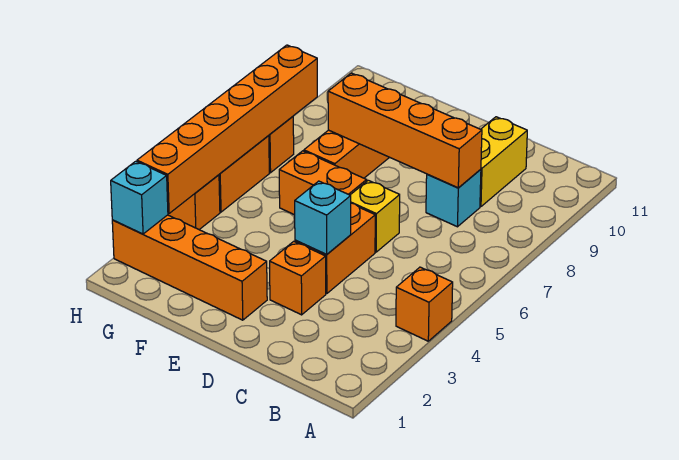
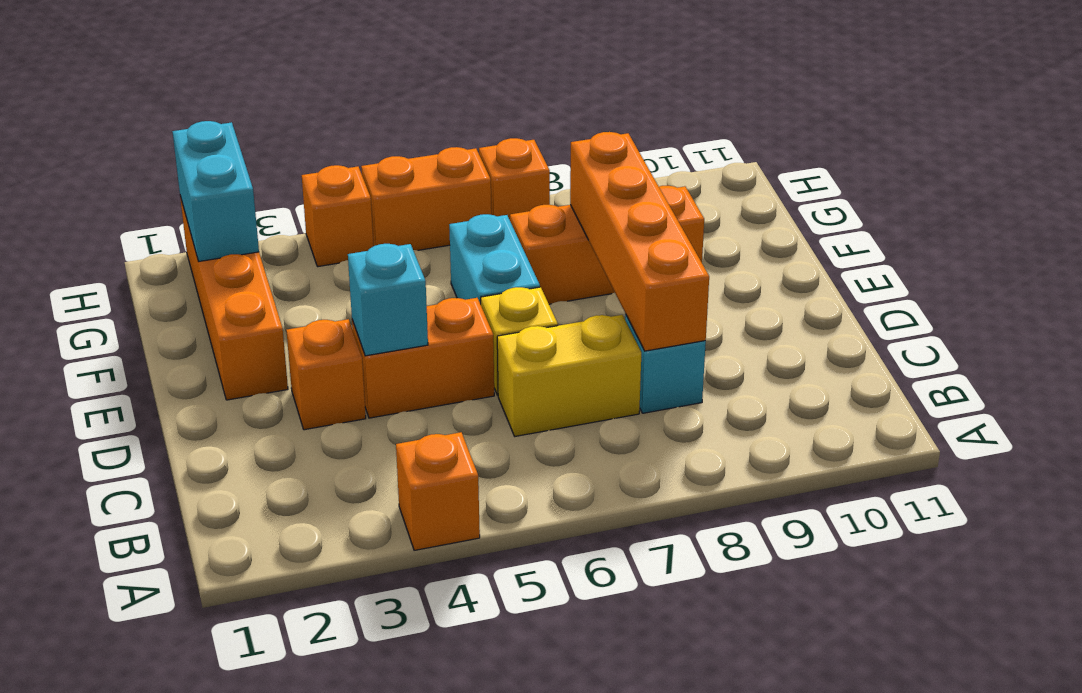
yellow 1x2 brick [480,117,527,207] -> yellow 1x2 brick moved to [497,315,641,436]
orange 1x2 brick [279,151,367,215] -> cyan 1x2 brick [449,214,540,304]
cyan 1x1 brick [111,161,168,234] -> cyan 1x2 brick [172,121,259,262]
orange 1x6 brick [137,45,317,213] -> none

